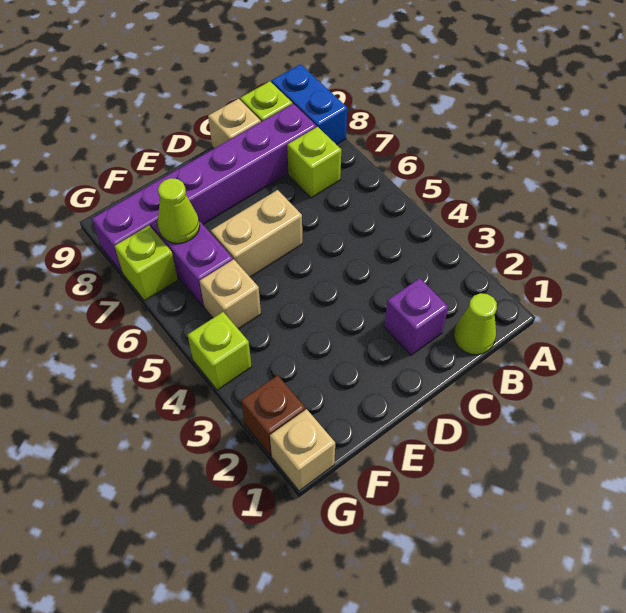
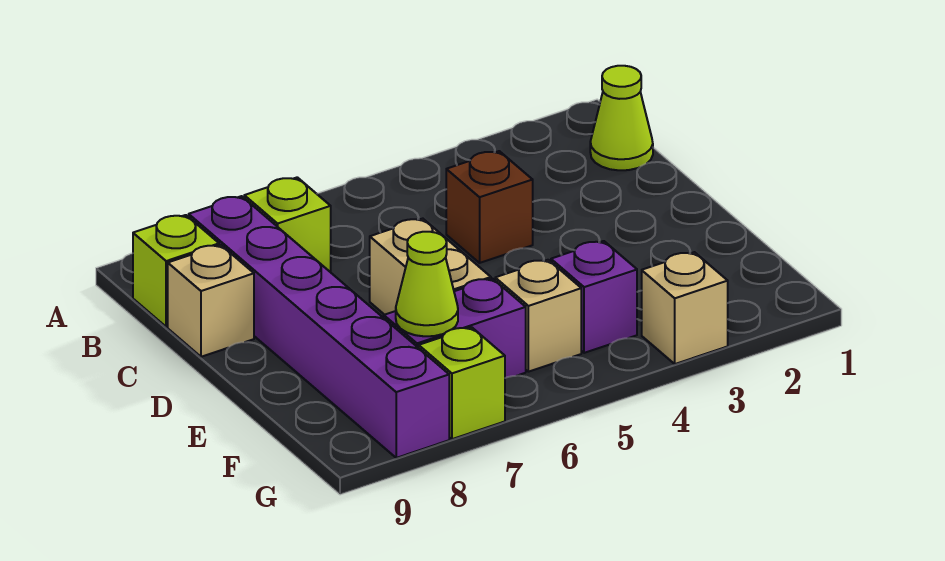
blue 1x2 brick [272,64,347,145] -> none
purple 1x1 brick [384,278,448,355] -> purple 1x1 brick moved to [551,241,637,353]
tan 1x1 brick [270,409,335,491] -> tan 1x1 brick moved to [642,252,728,364]
brown 1x1 brick [241,375,305,456] -> brown 1x1 brick moved to [446,151,533,263]
lime 1x1 brick [187,312,252,390] -> none

